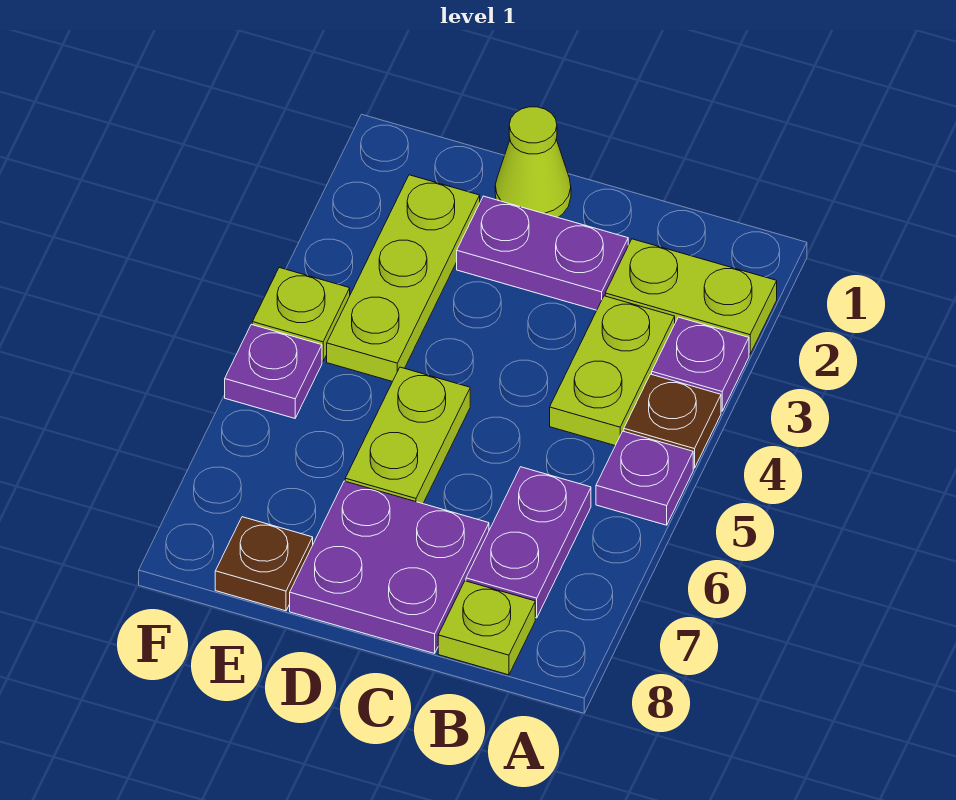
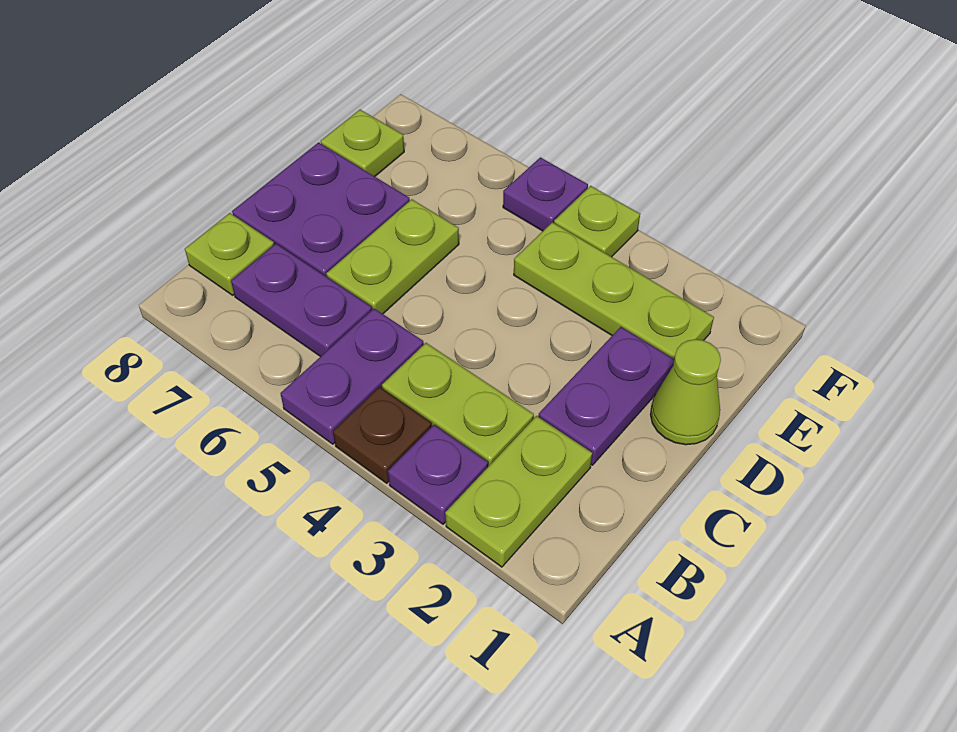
purple 1x1 plate [596,431,693,525] -> purple 1x2 plate [280,309,424,444]
lime 1x2 plate [345,367,470,504] -> lime 1x2 plate turned to [326,199,459,314]
brown 1x1 plate [215,517,313,611] -> lime 1x1 plate [321,110,404,176]

